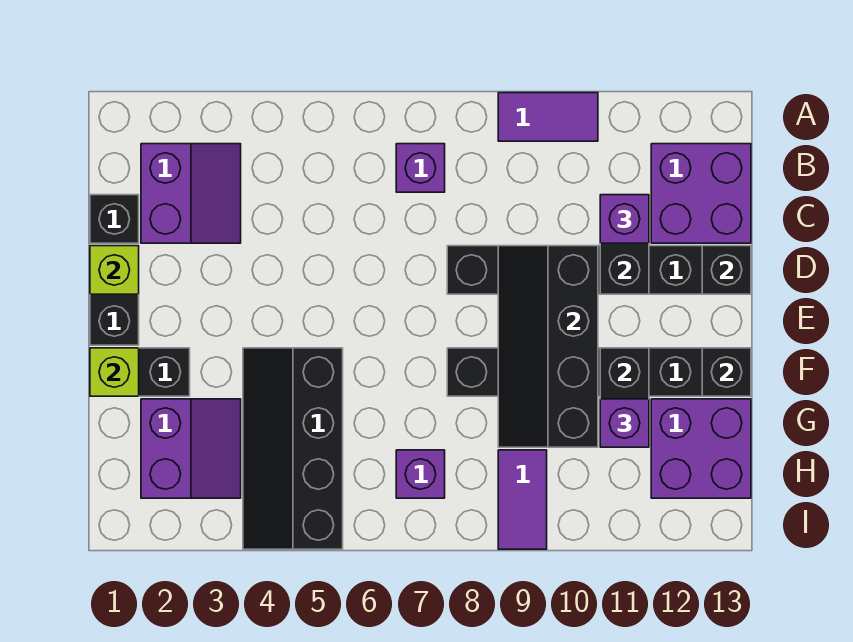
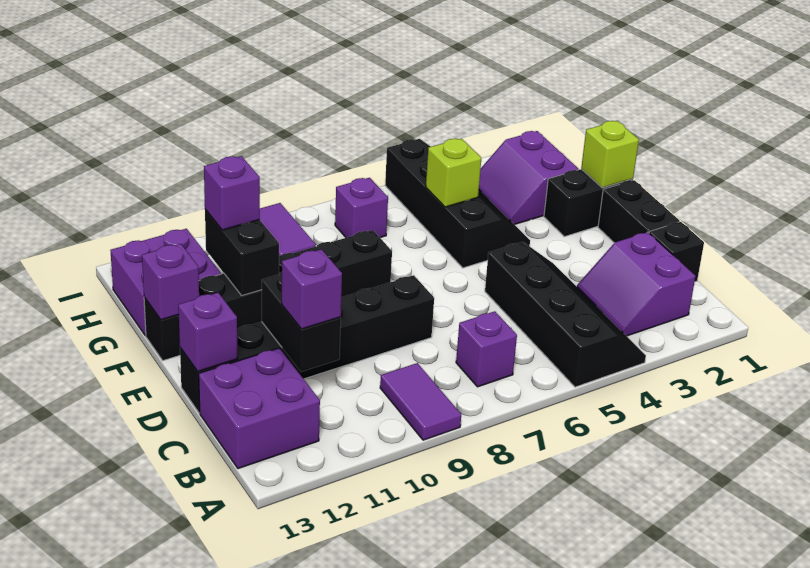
purple 1x2 tile [498,93,598,141] -> purple 1x2 tile turned to [380,363,461,440]
lime 1x1 brick [90,246,139,294] -> lime 1x1 brick moved to [426,138,481,207]
black 2x4 slope [498,246,598,447] -> black 2x4 slope moved to [485,242,646,387]
black 1x1 brick [702,246,751,294] -> purple 1x1 brick [178,293,237,372]
black 1x1 brick [702,348,751,396] -> purple 1x1 brick [142,244,199,320]

